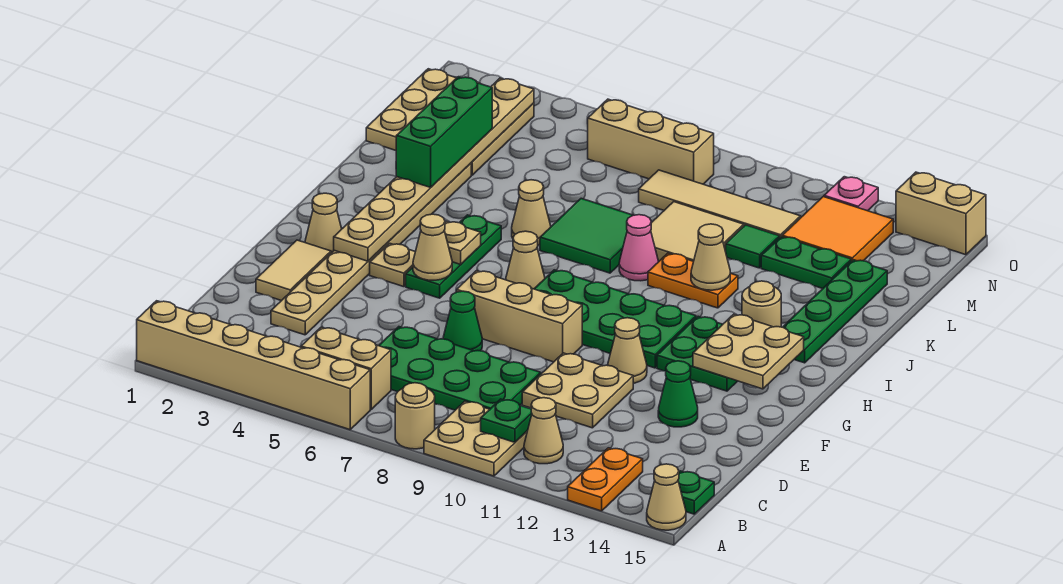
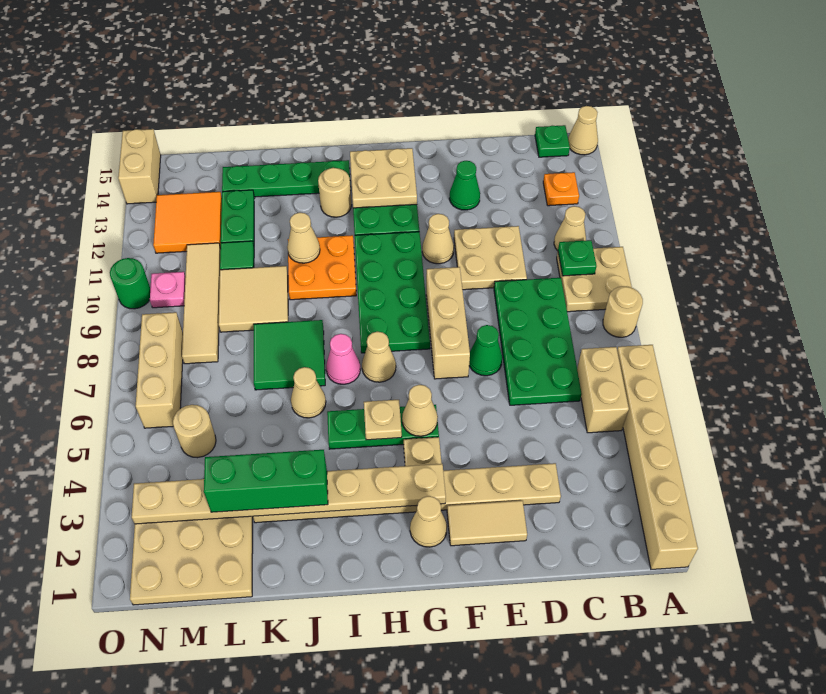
orange 1x2 plate [568,448,643,511] -> orange 1x1 plate [543,172,579,206]
pink 1x1 cone [619,215,659,281] -> pink 1x1 cone moved to [326,334,360,384]
orange 1x2 plate [648,253,738,308] -> orange 2x2 plate [288,235,356,300]
none -> tan 1x1 round brick [173,405,216,458]
none -> green 1x1 round brick [110,258,150,309]
pink 1x1 plate [824,177,878,211] -> pink 1x1 plate moved to [150,272,186,308]

